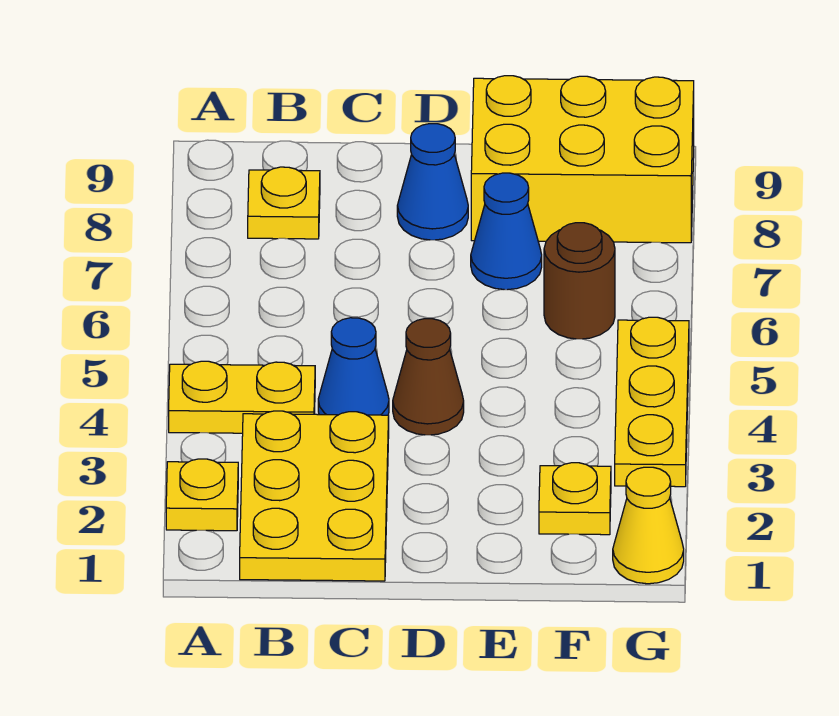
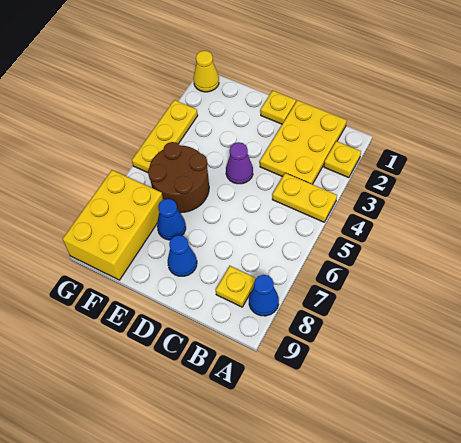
blue 1x1 cone [318,318,389,415] -> blue 1x1 cone moved to [249,275,279,316]
brown 1x1 cone [393,319,464,435] -> purple 1x1 cone [226,142,253,184]
yellow 2x3 brick [471,76,694,243] -> yellow 2x3 brick turned to [63,170,163,280]
yellow 1x1 plate [539,463,611,535] -> yellow 1x1 plate moved to [261,91,296,124]
brown 1x1 round brick [544,223,615,339] -> brown 2x2 round brick [148,142,209,213]

